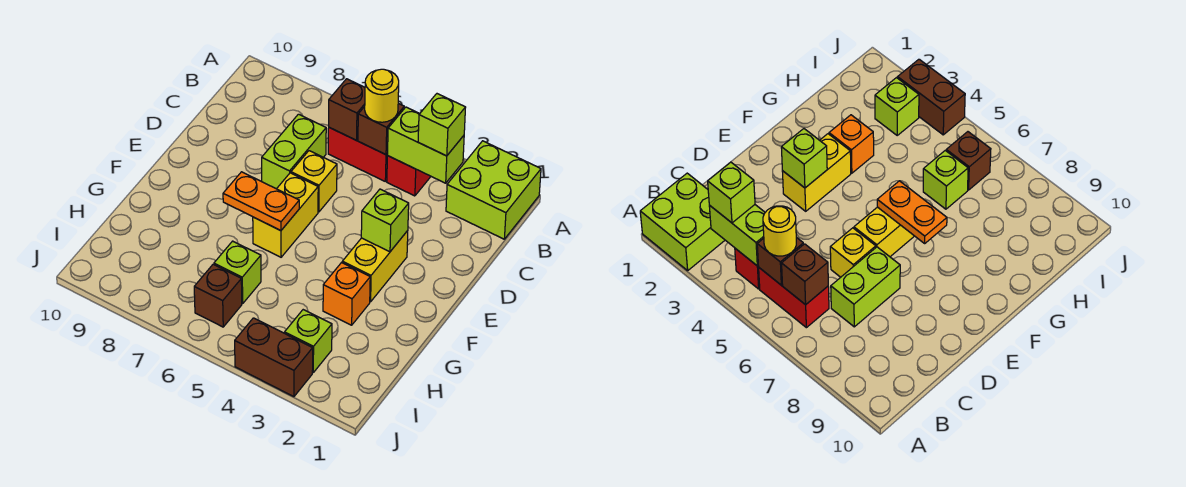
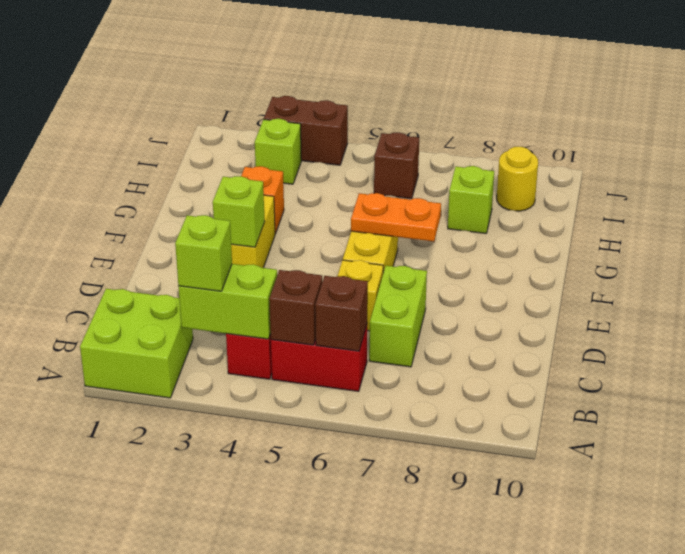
yellow 1x1 round brick [365,69,399,122] -> yellow 1x1 round brick moved to [497,147,538,211]
lime 1x1 brick [214,241,261,304] -> lime 1x1 brick moved to [448,166,494,234]

